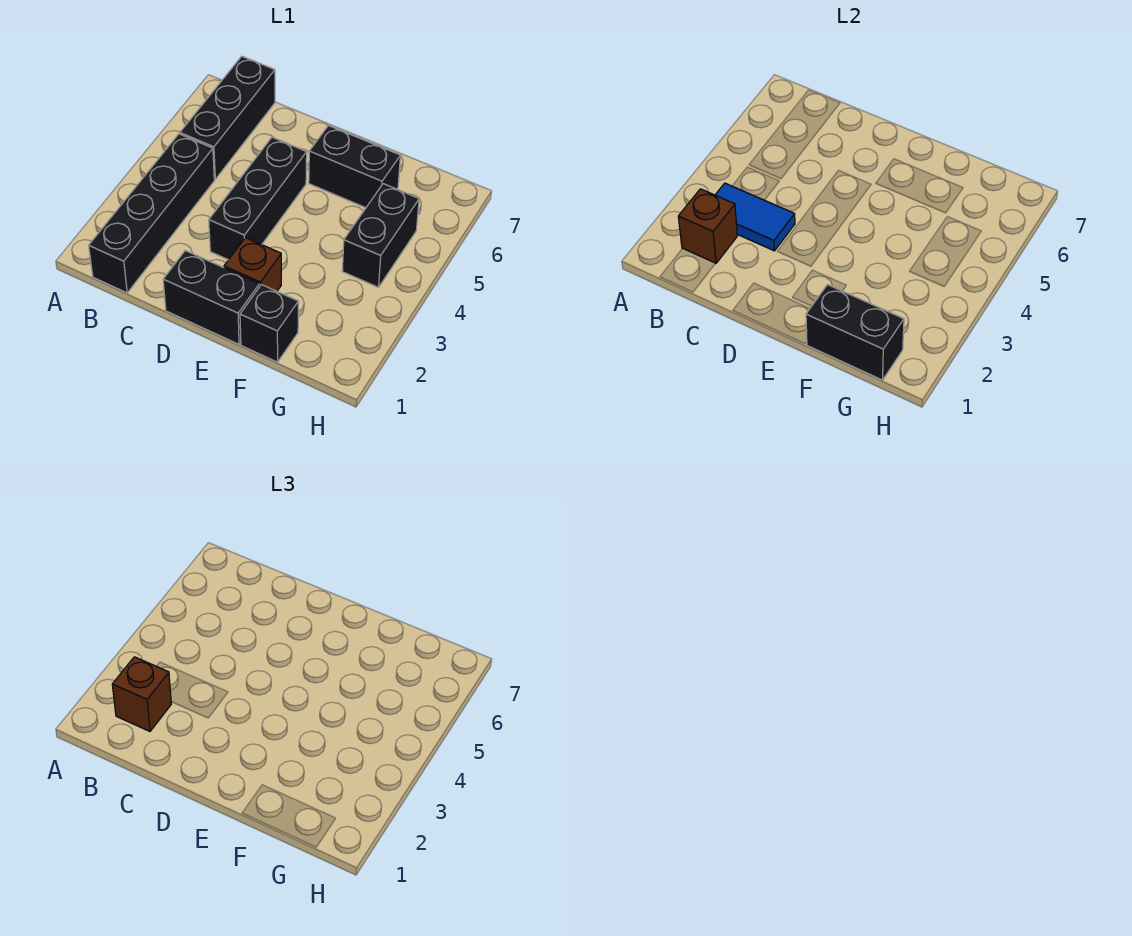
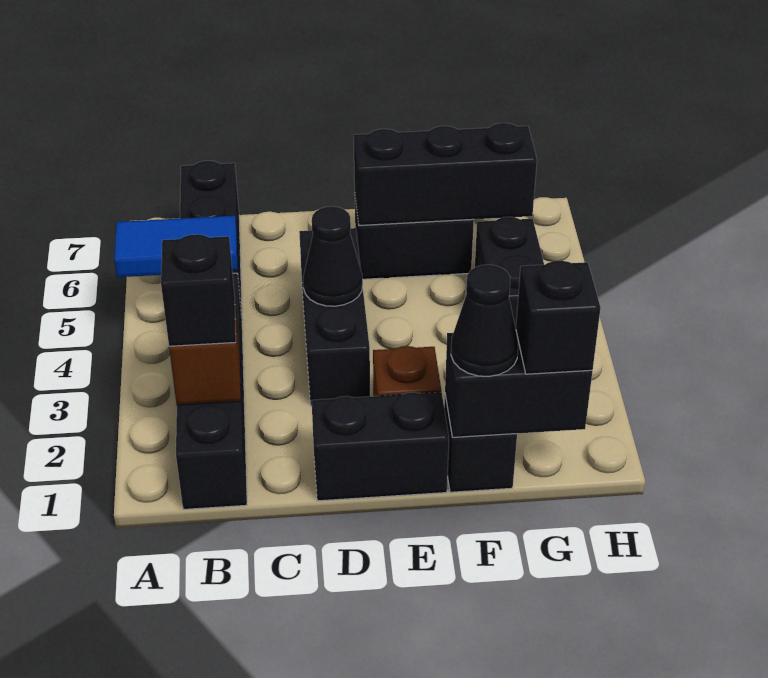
brown 1x1 brick [112,657,171,731] -> black 1x1 brick [161,234,236,346]
blue 1x2 tile [715,183,795,251] -> blue 1x2 tile moved to [114,216,238,277]
none -> black 1x1 cone [303,206,363,306]
none -> black 1x3 brick [354,123,537,226]
none -> black 1x1 cone [451,265,518,376]
none -> black 1x1 brick [516,261,601,374]

